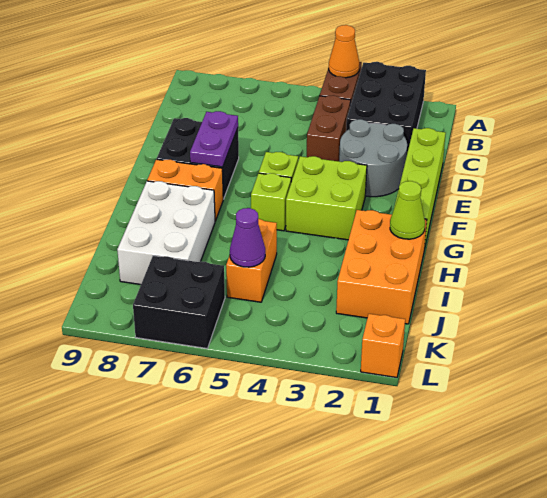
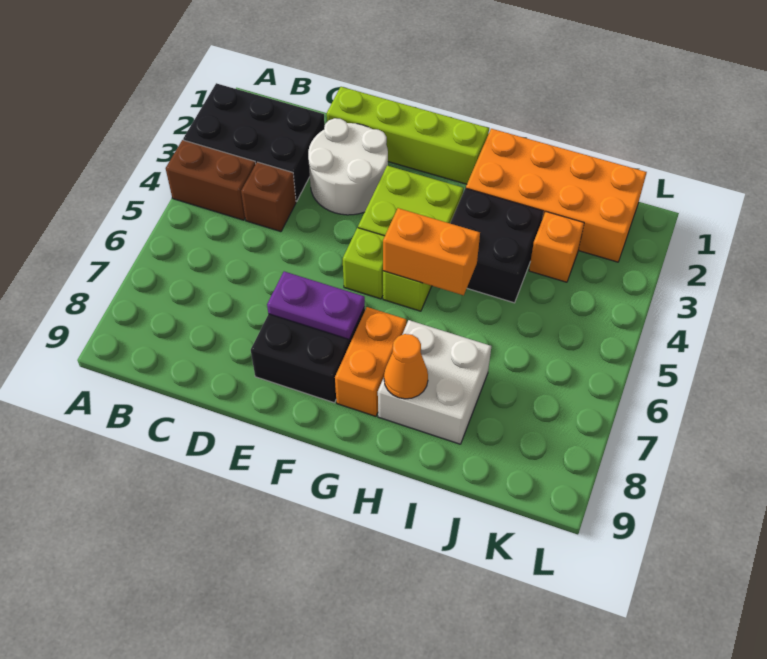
orange 1x1 cone [329,25,359,78] -> orange 1x1 cone moved to [384,334,428,399]
brown 1x2 brick [307,95,351,161] -> brown 1x1 brick [241,162,296,232]
grey 2x2 round brick [339,119,407,197] -> white 2x2 round brick [308,118,388,215]
orange 2x3 brick [336,210,427,324] -> orange 2x4 brick [466,129,647,262]
lime 1x1 cone [390,181,425,239] -> none
white 2x3 brick [117,181,215,285] -> white 2x2 brick [378,320,491,444]
orange 1x2 brick [226,219,277,302] -> orange 1x2 brick moved to [383,208,480,295]
purple 1x1 cone [230,208,265,267] -> none
black 2x2 brick [133,256,225,348] -> black 2x2 brick moved to [450,188,543,303]
orange 1x1 brick [361,314,405,378] -> orange 1x1 brick moved to [529,212,584,282]

